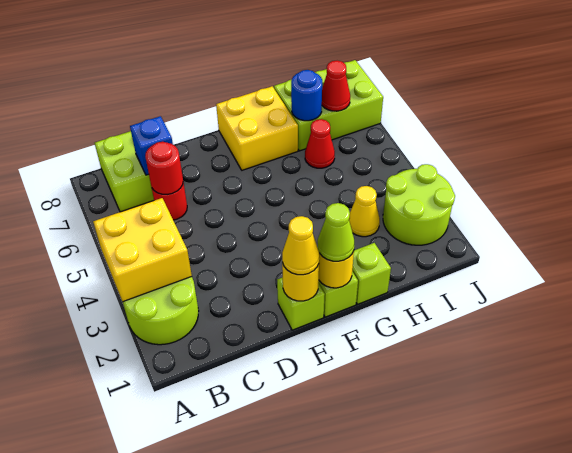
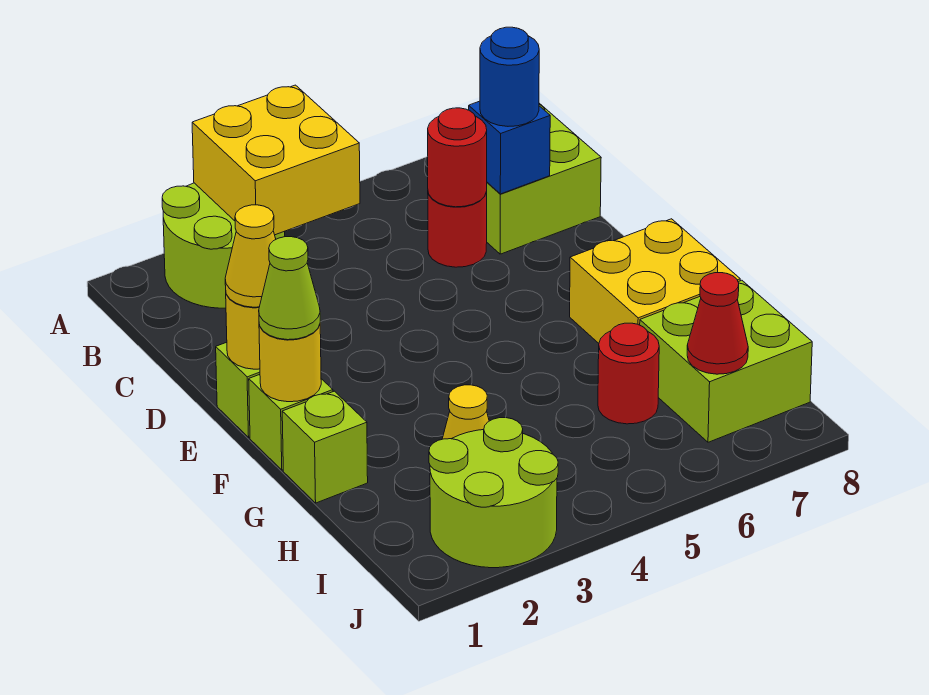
red 1x1 cone [305,119,335,168] -> red 1x1 round brick [598,323,659,424]
lime 2x3 brick [274,60,383,151] -> lime 2x2 brick [640,280,812,442]
blue 1x1 round brick [291,70,322,121] -> blue 1x1 round brick moved to [480,27,539,126]

